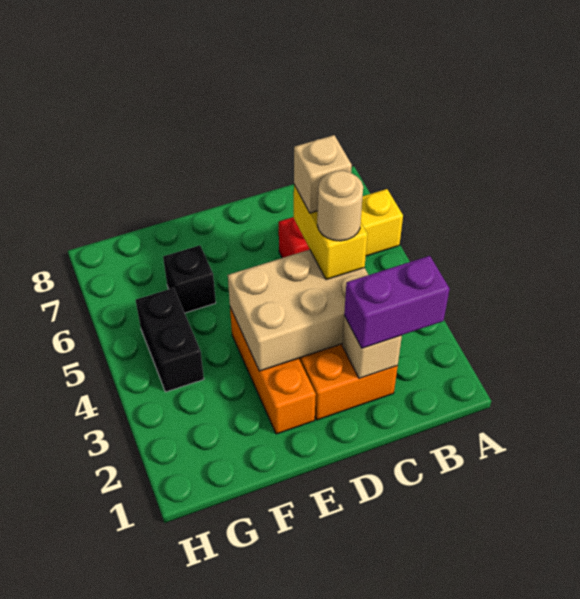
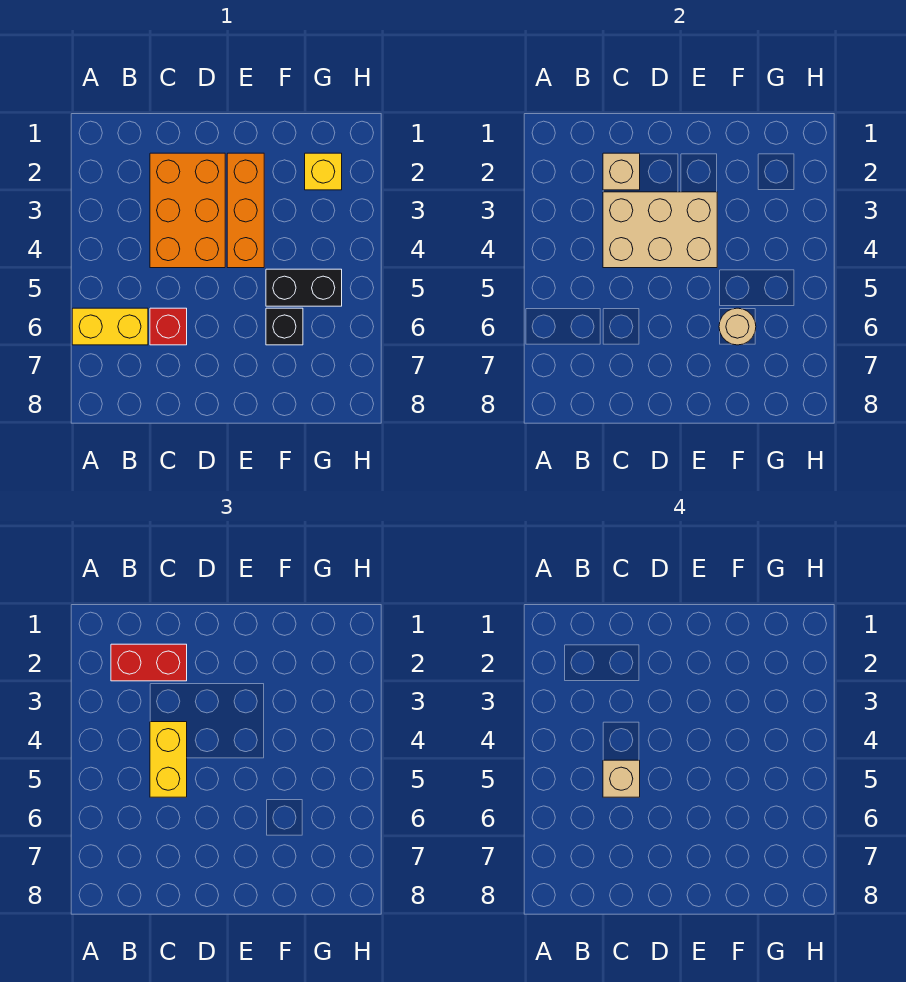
purple 1x2 brick [344,256,449,348] -> red 1x2 brick [111,644,187,681]
tan 1x1 round brick [317,170,363,241] -> tan 1x1 round brick moved to [719,308,756,345]
none -> yellow 1x1 brick [305,153,342,190]
black 1x2 brick [136,288,204,392] -> black 1x2 brick turned to [266,269,342,306]

